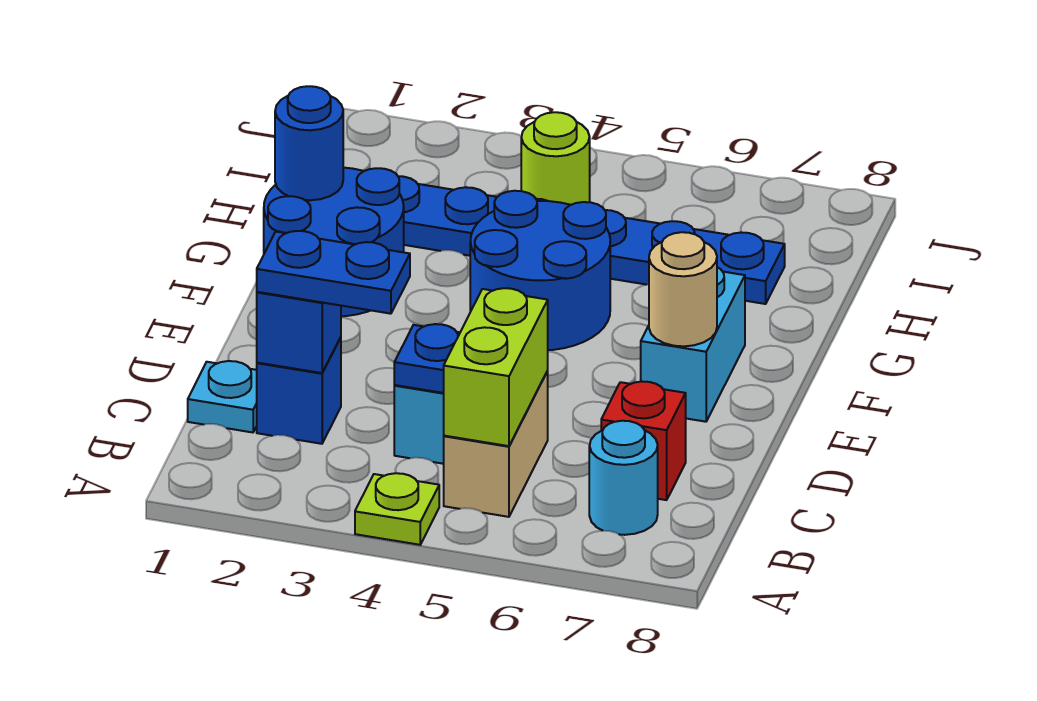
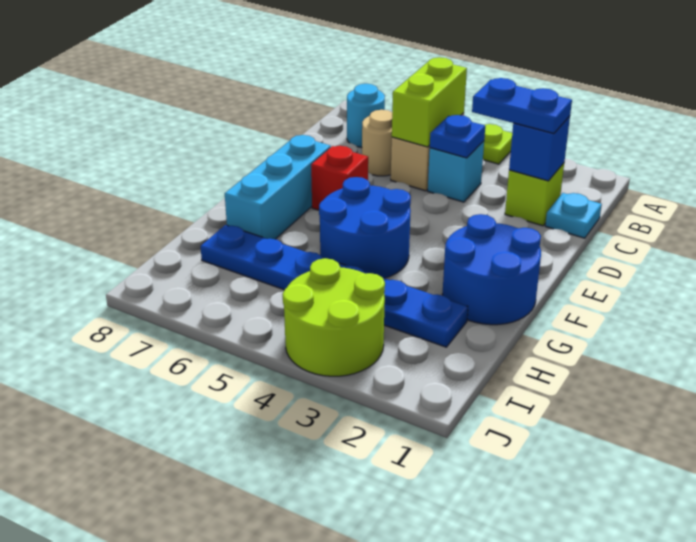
blue 1x1 brick [257,337,341,444] -> lime 1x1 brick [505,163,564,226]
red 1x1 brick [601,382,686,500] -> red 1x1 brick moved to [311,146,368,210]
cyan 1x2 brick [641,267,745,422] -> cyan 1x3 brick [225,135,331,239]
tan 1x1 round brick [649,232,717,346] -> tan 1x1 round brick moved to [362,110,392,176]
blue 1x1 round brick [275,86,343,200] -> none
lime 1x1 round brick [521,112,590,205] -> lime 2x2 round brick [283,258,385,376]

